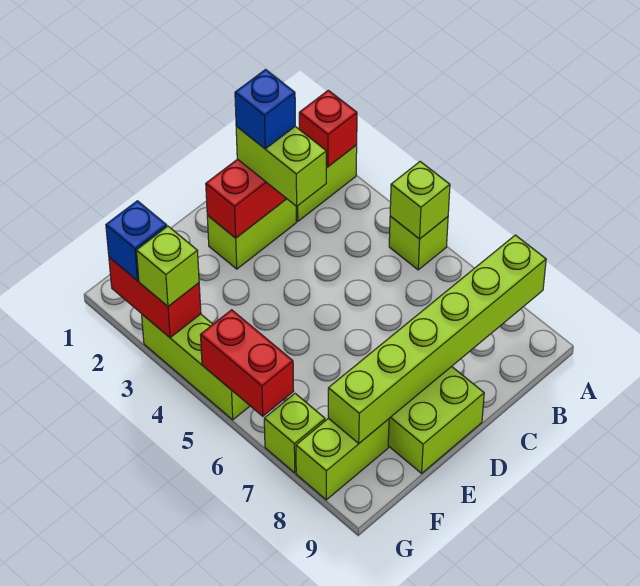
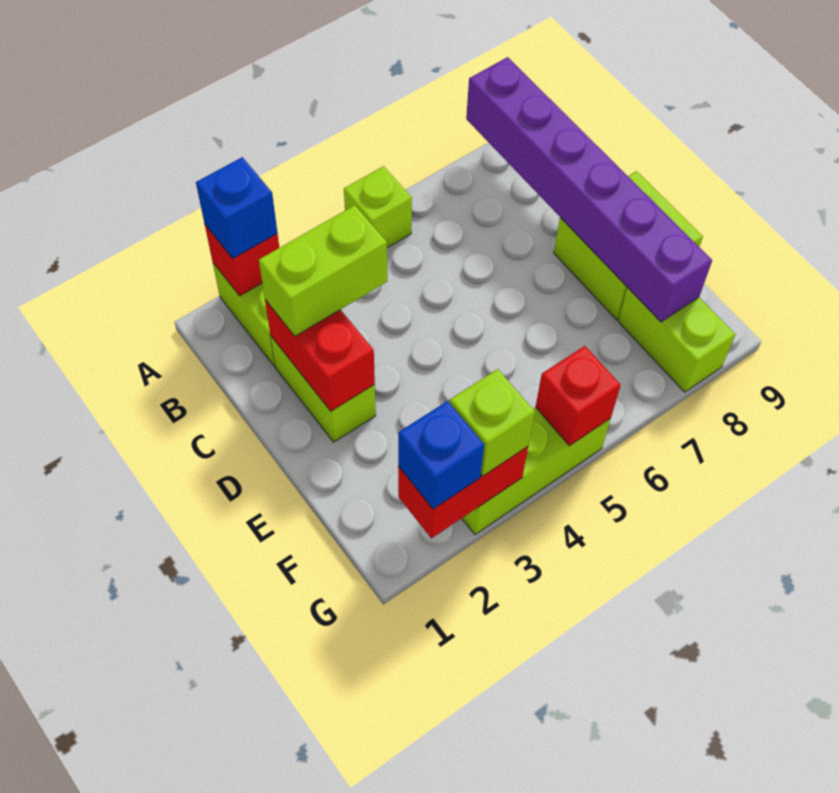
lime 1x1 brick [390,162,450,239] -> none
lime 1x6 brick [328,235,546,443] -> purple 1x6 brick [466,57,712,322]
blue 1x1 brick [235,70,295,149] -> blue 1x1 brick moved to [196,157,277,258]
red 1x2 brick [201,310,294,416] -> red 1x1 brick [536,346,621,446]
lime 1x1 brick [264,394,325,473] -> none

